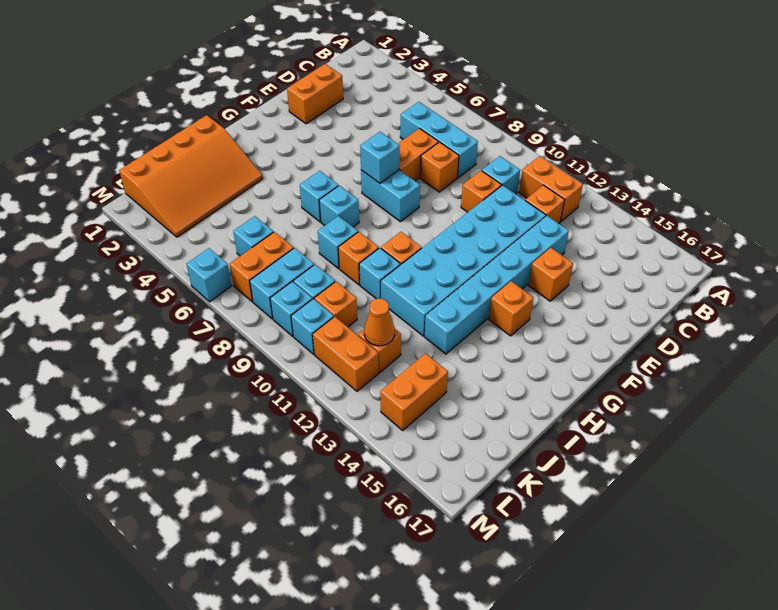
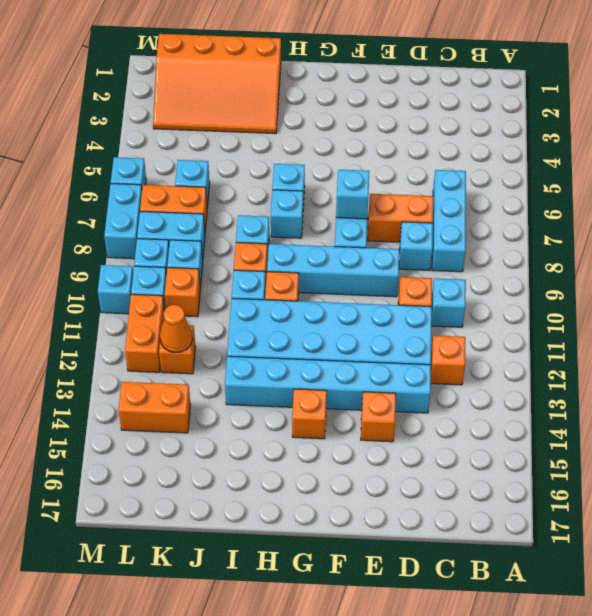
orange 1x2 brick [519,156,583,221] -> none
orange 1x2 brick [287,64,343,124] -> none
orange 1x1 brick [420,142,459,192] -> cyan 1x1 brick [399,222,433,270]
none -> cyan 1x4 brick [267,244,399,297]
none -> cyan 1x2 brick [104,184,142,259]
none -> cyan 1x1 brick [98,265,133,314]

